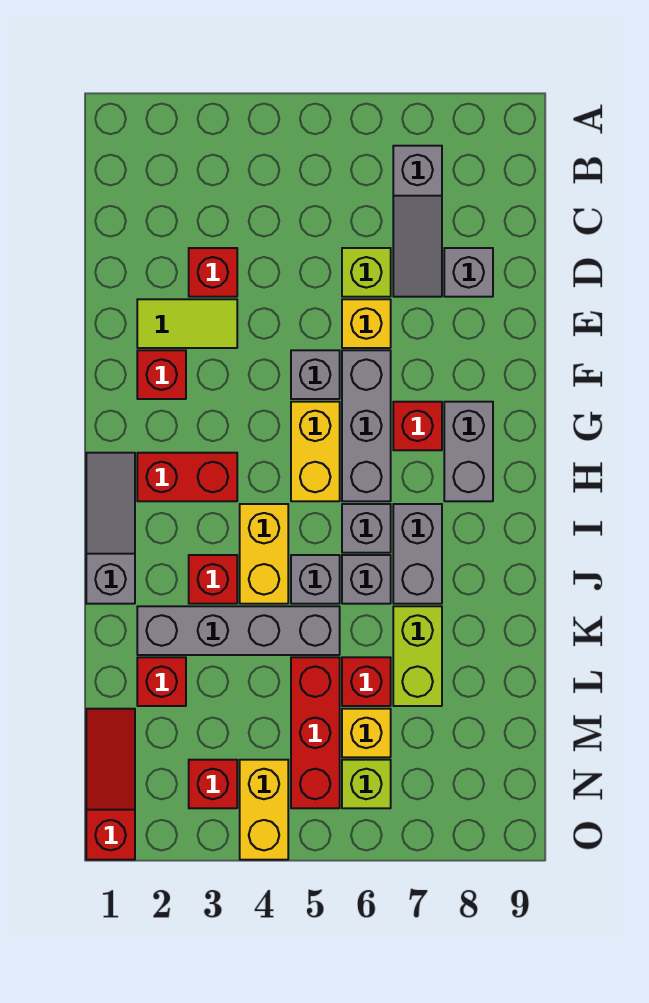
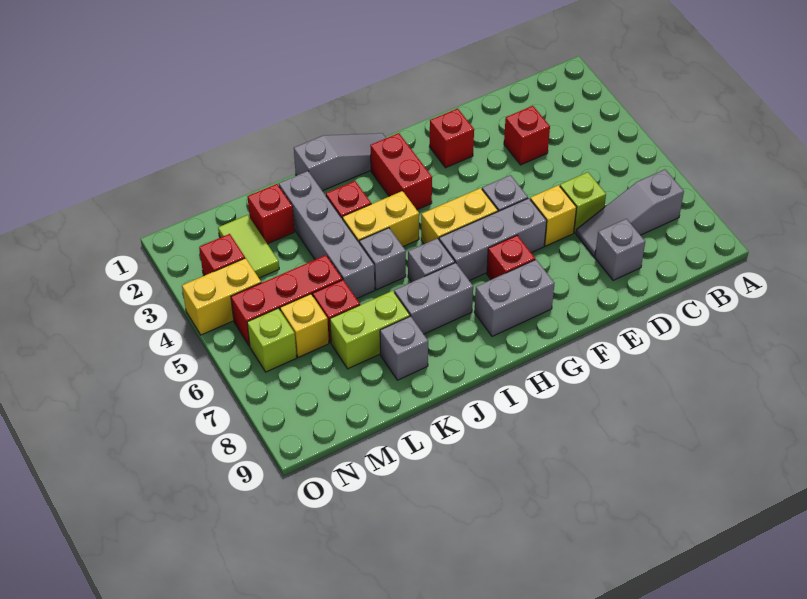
lime 1x2 tile [137,299,237,348] -> lime 1x2 tile moved to [218,215,279,278]
grey 1x1 brick [342,555,391,604] -> grey 1x1 brick moved to [380,316,428,380]
red 1x3 slope [86,709,135,860] -> none

